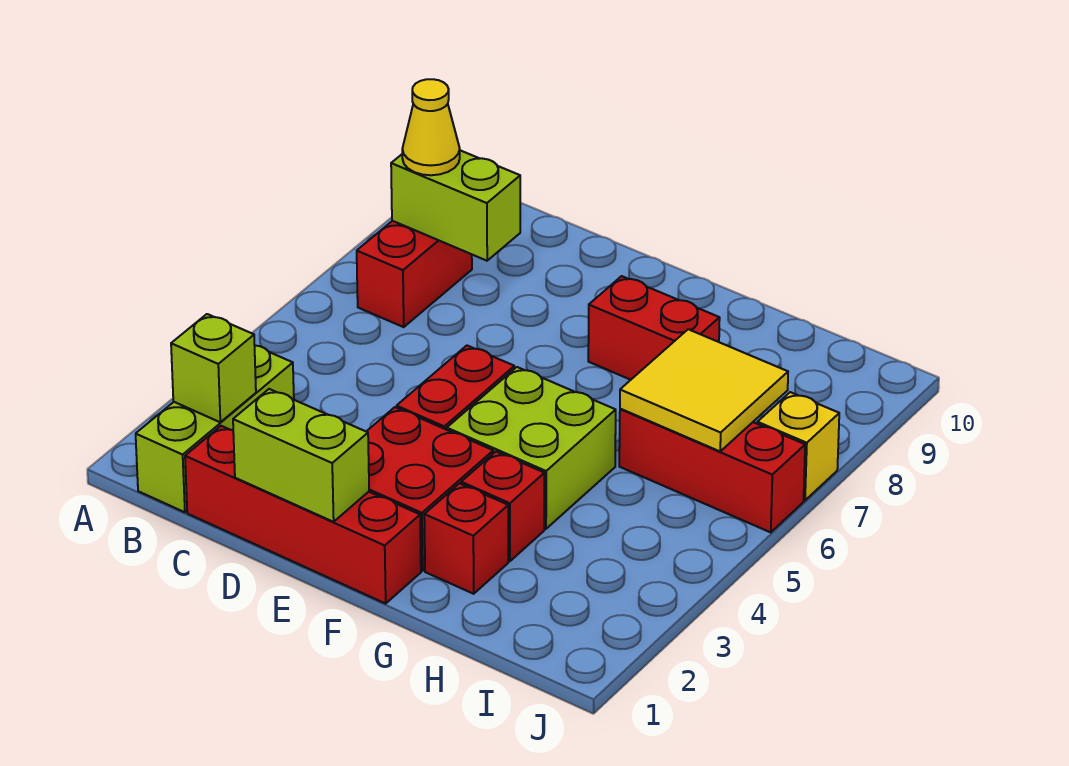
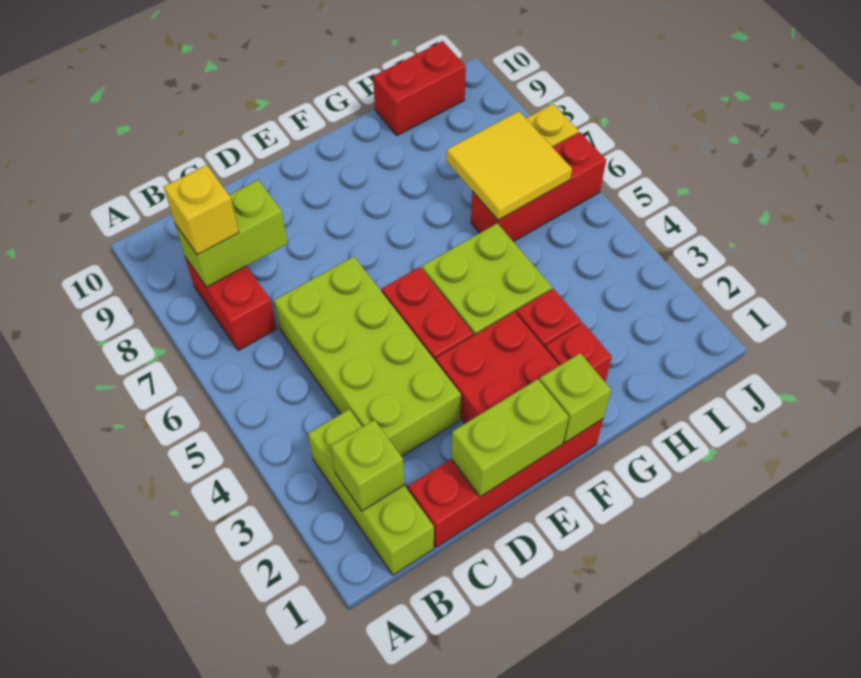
yellow 1x1 cone [402,79,460,175] -> yellow 1x1 brick [164,165,239,255]
none -> lime 2x4 brick [274,257,461,456]
none -> lime 1x1 brick [539,353,611,443]
red 1x2 brick [588,276,720,380] -> red 1x2 brick moved to [373,41,466,135]

